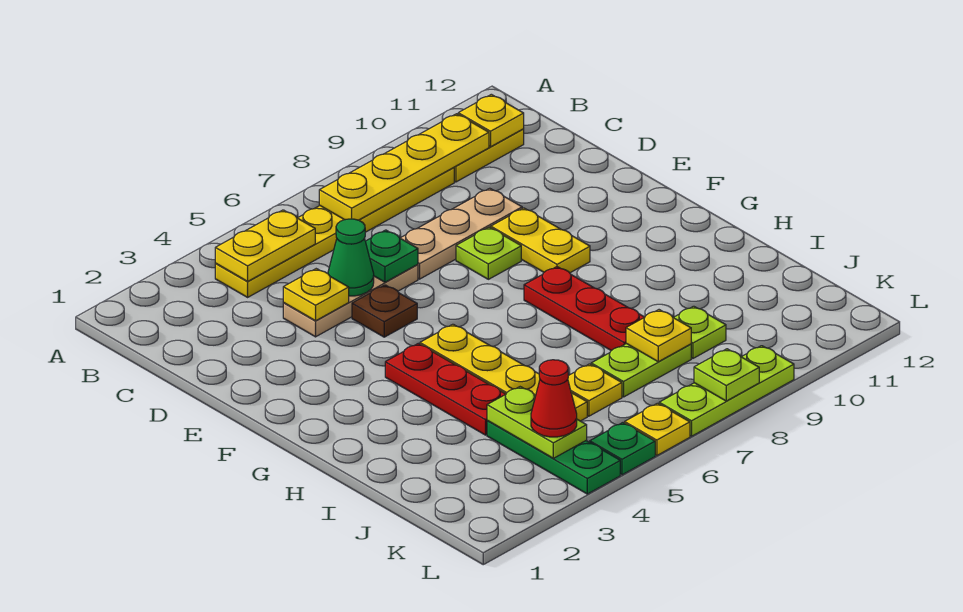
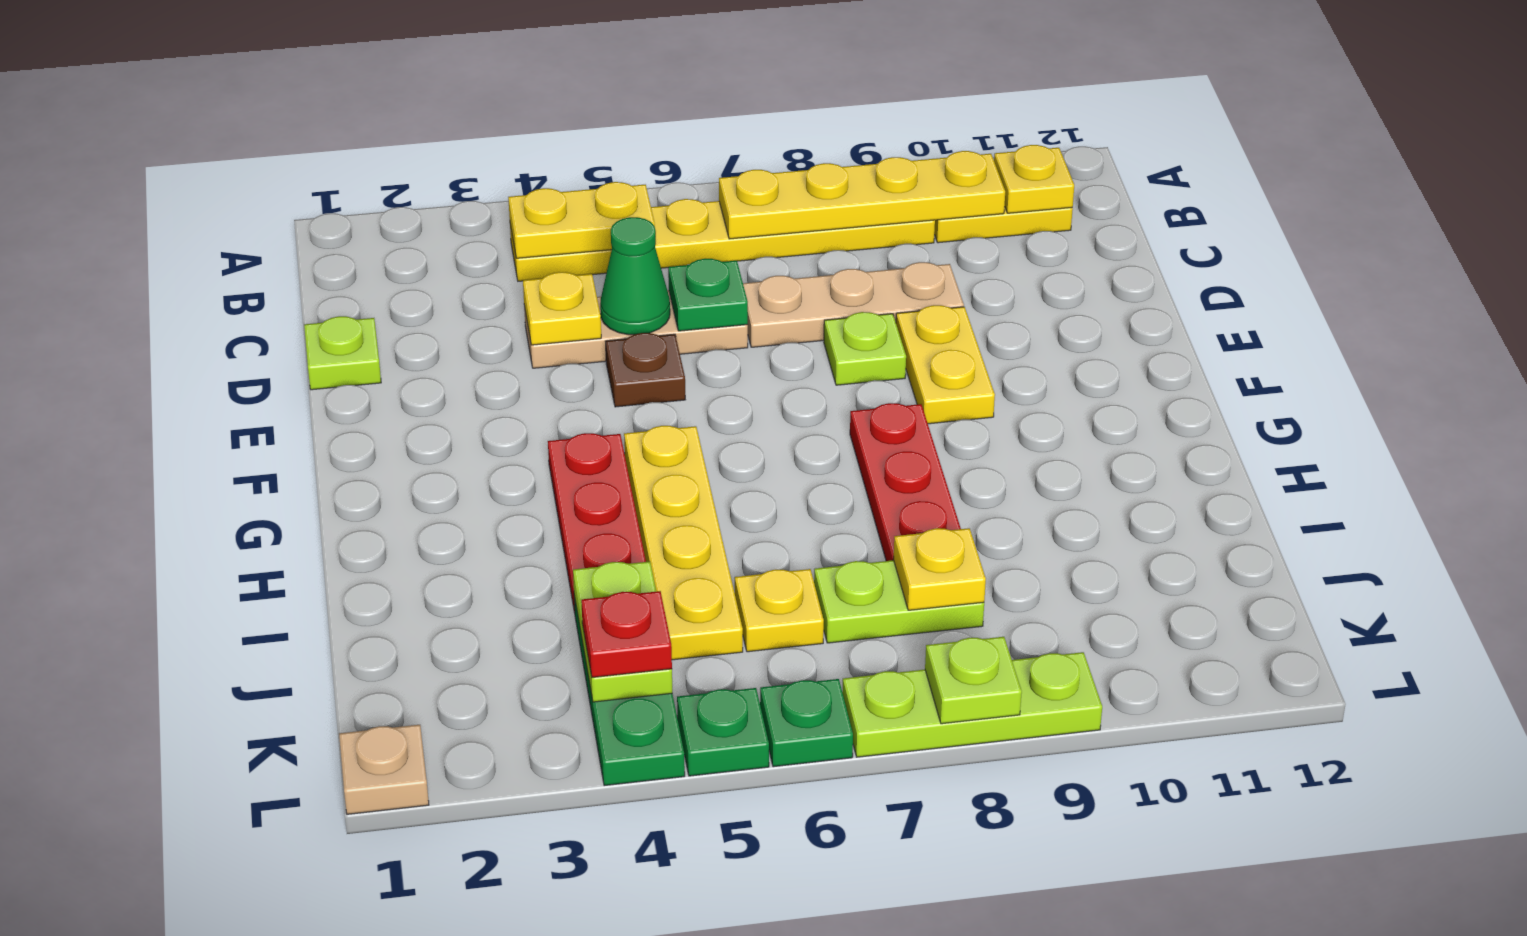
lime 1x1 plate [673,306,726,358] -> lime 1x1 plate moved to [304,316,381,390]
red 1x1 cone [531,360,577,437] -> red 1x1 plate [581,591,672,677]
none -> tan 1x1 plate [339,725,429,814]
yellow 1x1 plate [625,403,690,456] -> green 1x1 plate [760,679,853,767]

